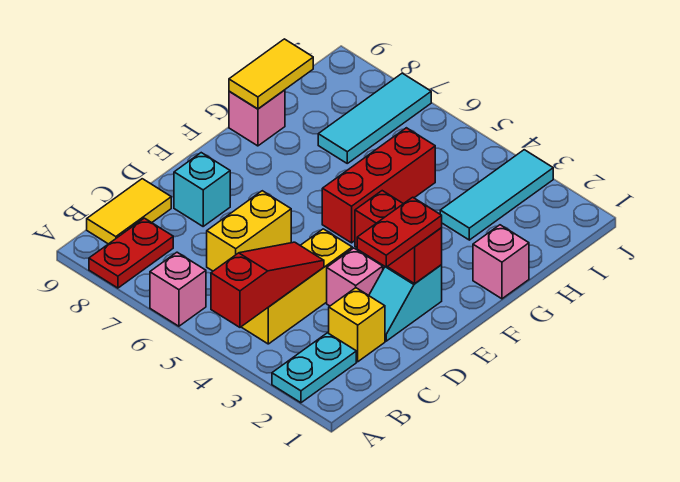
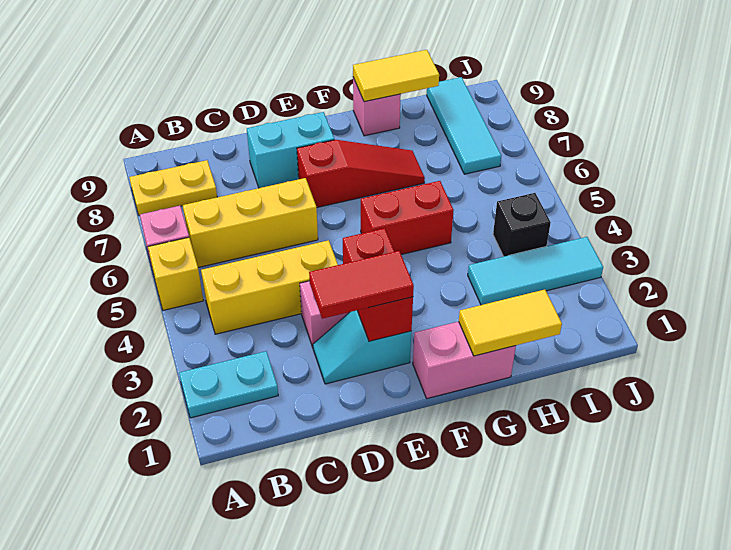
red 1x3 slope [211,242,324,327] -> red 1x3 slope moved to [297,140,425,207]
red 1x2 plate [89,218,173,288] -> yellow 1x2 plate [129,160,217,215]
yellow 1x2 tile [87,179,171,244] -> yellow 1x2 tile moved to [459,290,562,356]
yellow 1x1 brick [329,288,385,362] -> yellow 1x1 brick moved to [148,237,204,310]
yellow 1x2 brick [207,191,291,271] -> yellow 1x3 brick [183,178,318,267]
red 1x2 plate [357,197,442,267] -> red 1x2 tile [309,251,414,319]
cyan 1x1 brick [174,153,230,226] -> cyan 1x2 brick [247,112,334,188]
red 1x3 brick [322,128,435,243] -> red 1x2 brick [361,181,454,254]
pink 1x1 brick [473,225,529,299] -> pink 1x2 brick [413,322,516,399]
cyan 1x3 tile [318,73,431,163] -> cyan 1x3 tile turned to [427,77,501,174]
none -> black 1x1 brick [493,193,551,257]

